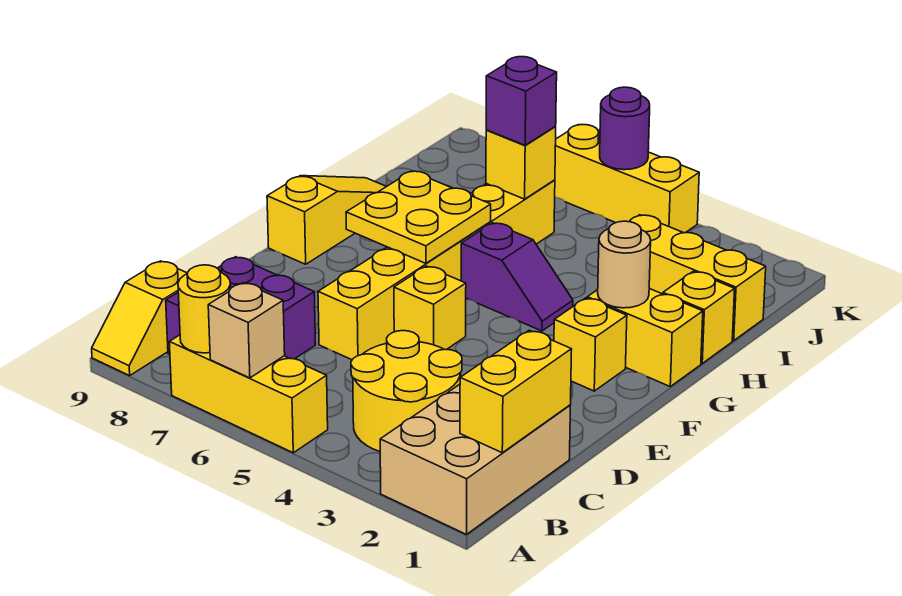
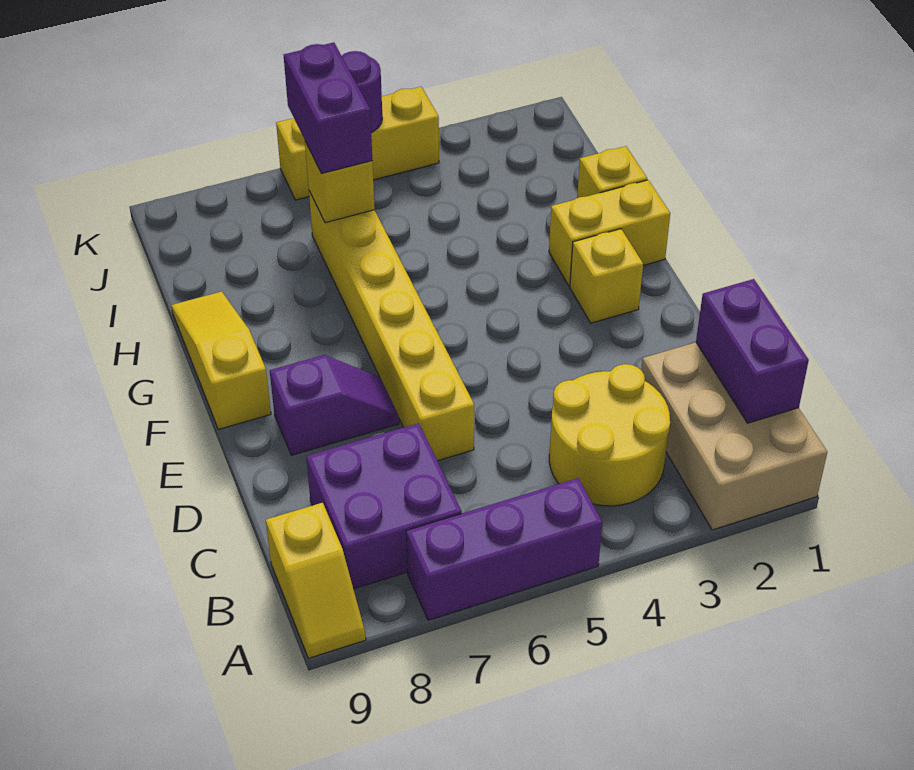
yellow 1x3 brick [169,335,328,453] -> purple 1x3 brick [406,478,602,620]
tan 1x1 brick [208,283,285,378] -> none
yellow 1x1 round brick [178,265,231,353] -> none
yellow 1x2 brick [460,330,572,453] -> purple 1x2 brick [696,279,809,423]
yellow 1x1 brick [394,266,466,350] -> none
yellow 2x2 plate [346,171,491,263] -> none
tan 1x1 round brick [598,221,651,308] -> none
purple 1x2 slope [461,223,573,331] -> purple 1x2 slope moved to [270,355,399,455]
yellow 1x3 brick [630,215,766,341] -> none
purple 1x1 brick [486,57,557,145] -> purple 1x2 brick [284,42,372,174]

